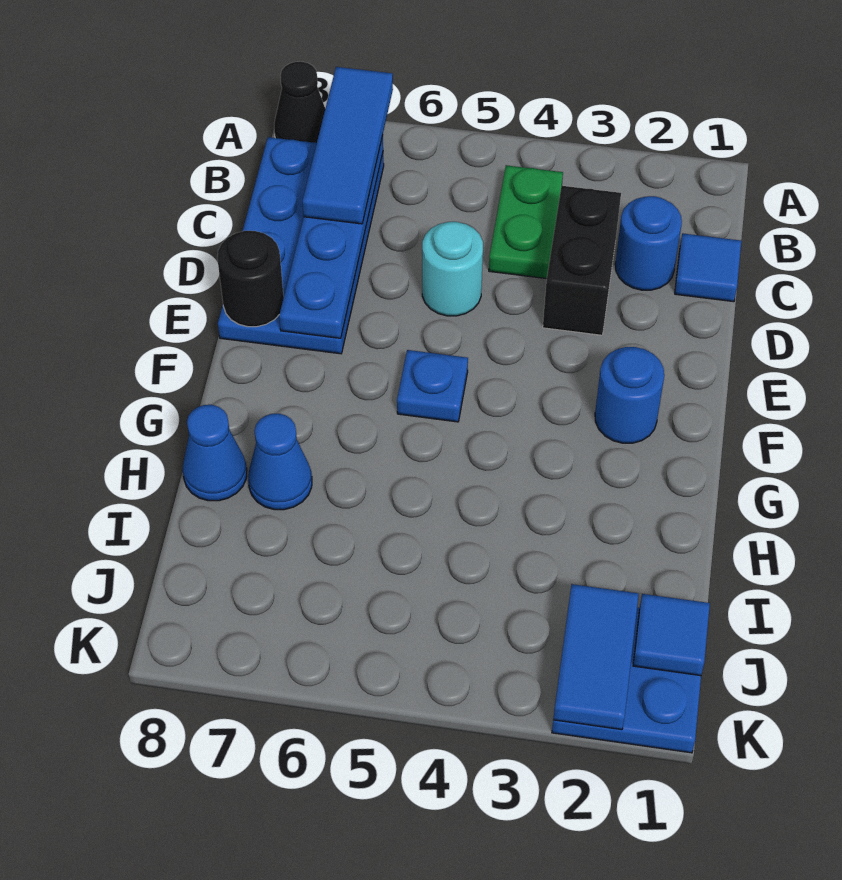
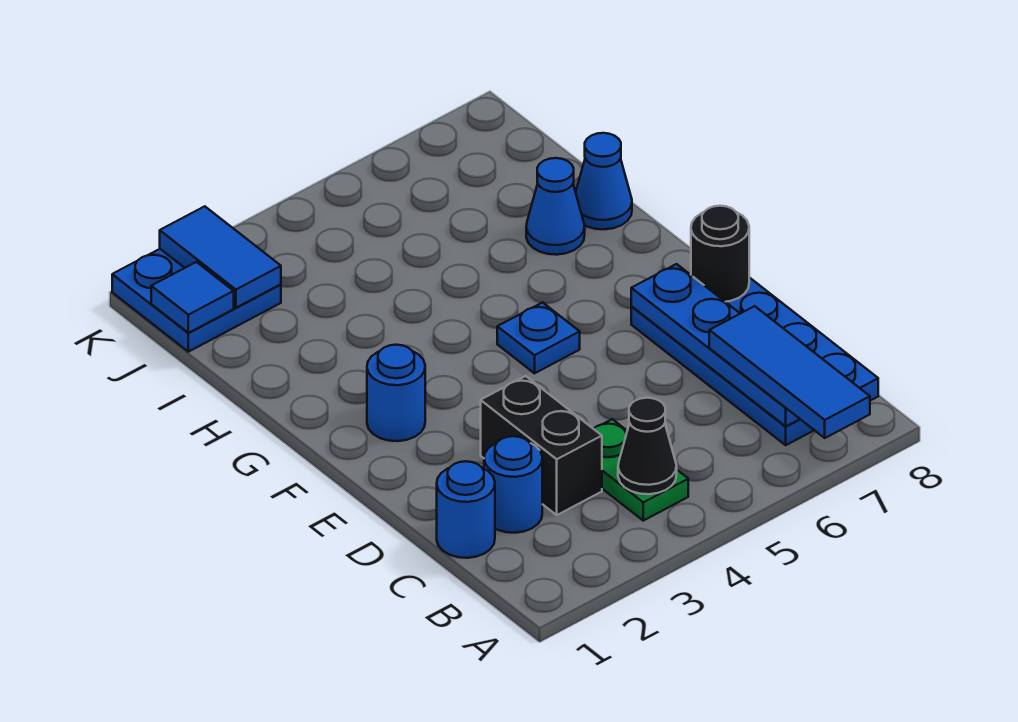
black 1x1 cone [274,62,325,143] -> black 1x1 cone moved to [618,398,677,494]
blue 1x1 tile [675,233,741,302] -> blue 1x1 round brick [437,461,495,558]
cyan 1x1 round brick [422,222,483,316] -> none

